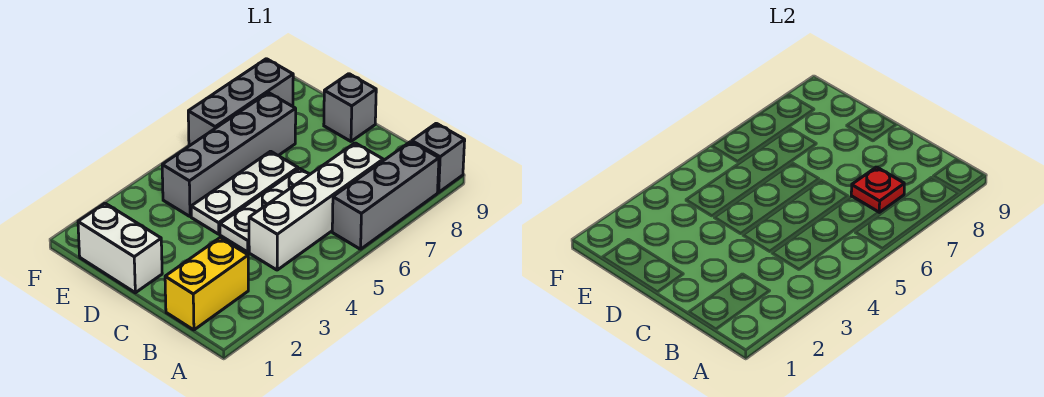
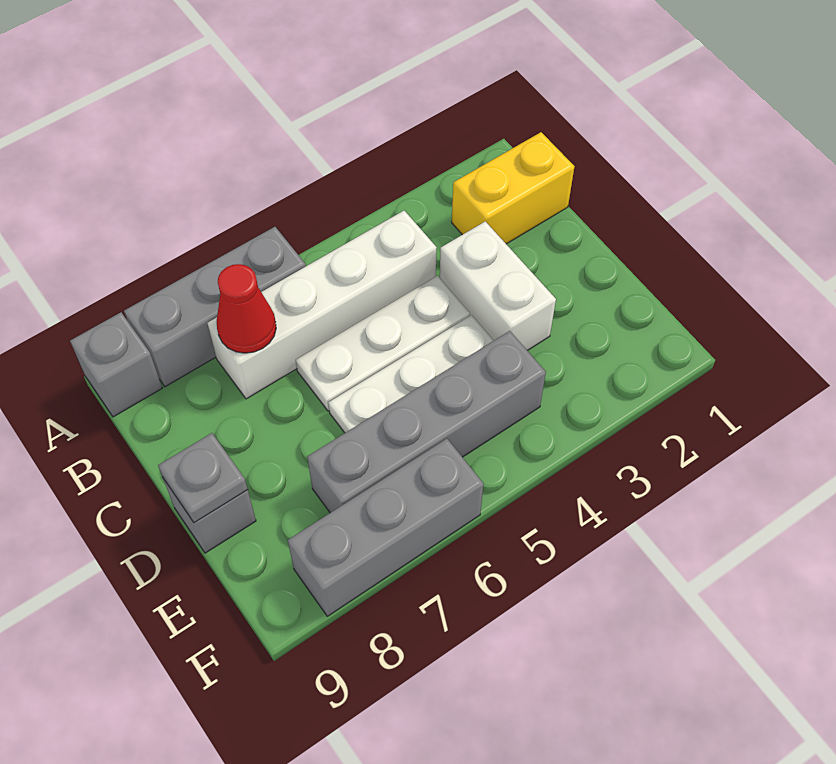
red 1x1 plate [851,167,904,212] -> red 1x1 cone [217,264,276,353]
white 1x2 brick [78,203,162,293] -> white 1x2 brick moved to [440,221,556,350]
none -> grey 1x1 plate [158,433,248,523]

